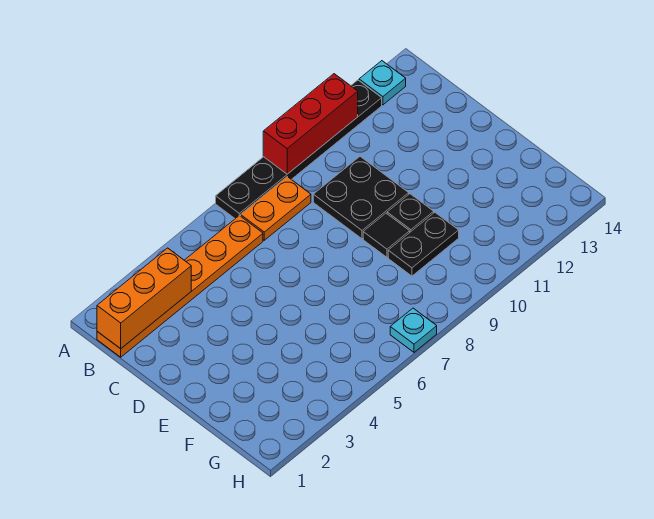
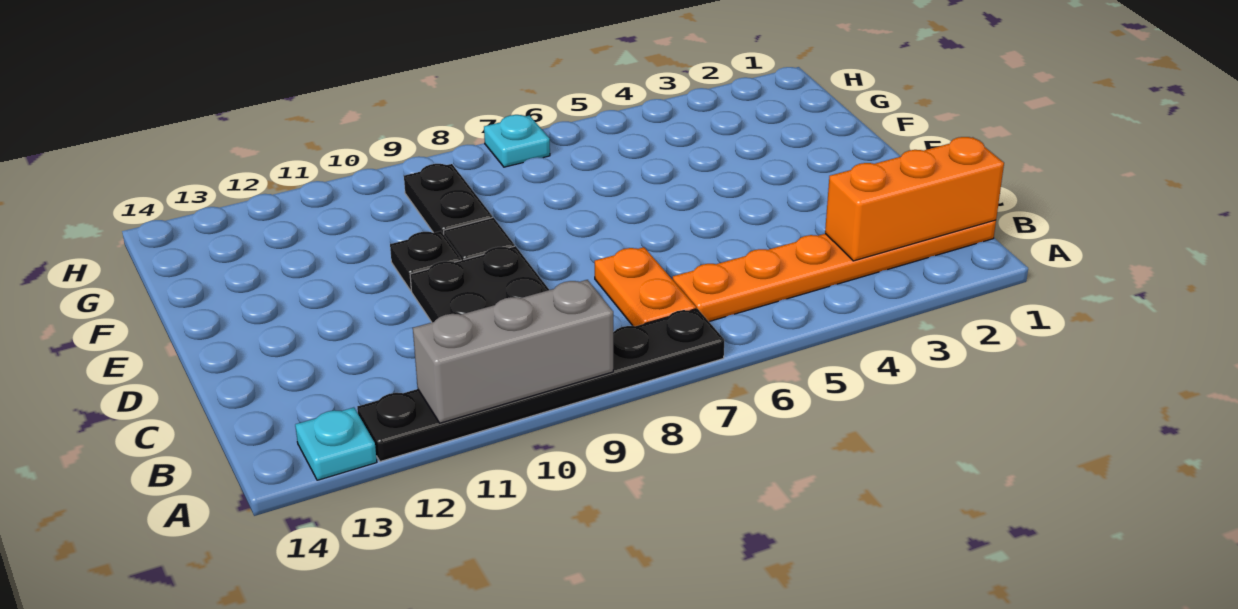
red 1x3 brick [263,74,358,174] -> grey 1x3 brick [413,280,613,423]
orange 1x2 plate [241,177,311,240] -> orange 1x2 plate turned to [595,247,696,326]
black 1x2 plate [388,213,459,276] -> black 1x2 plate turned to [404,164,493,234]

